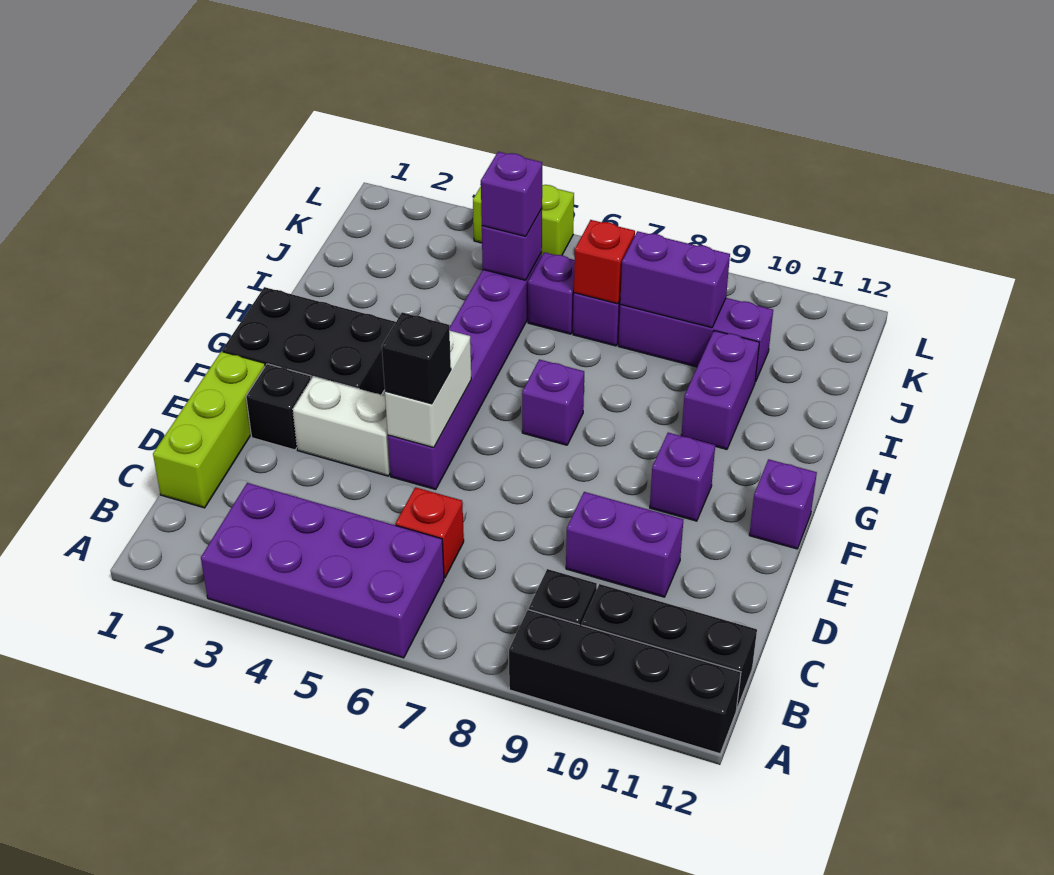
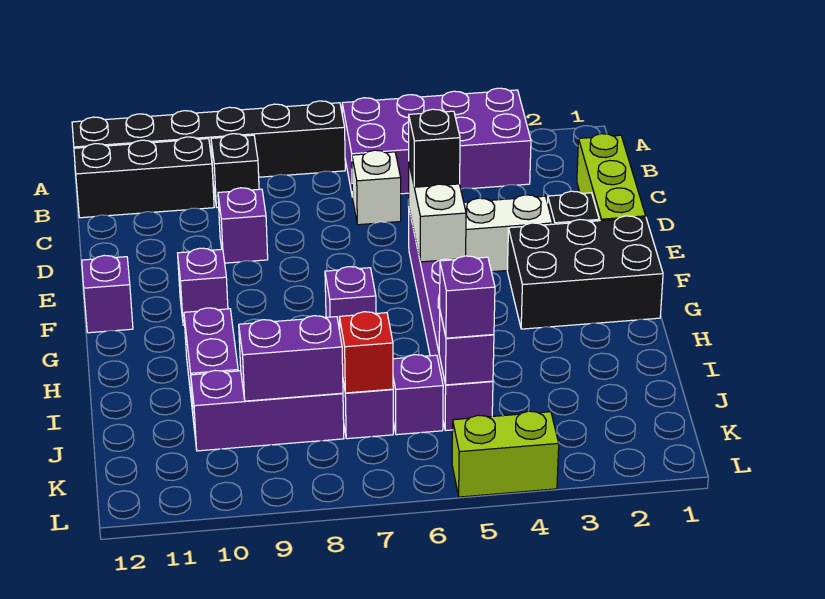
black 1x4 brick [509,610,741,754] -> black 1x6 brick [72,101,345,177]
red 1x1 brick [395,487,464,578] -> white 1x1 brick [352,150,401,225]
purple 1x2 brick [566,492,683,597] -> purple 1x1 brick [218,188,268,263]

